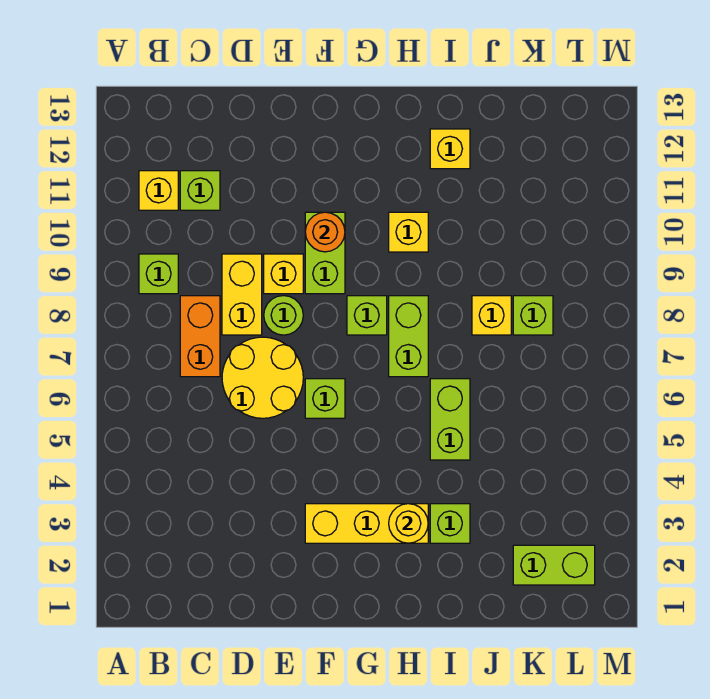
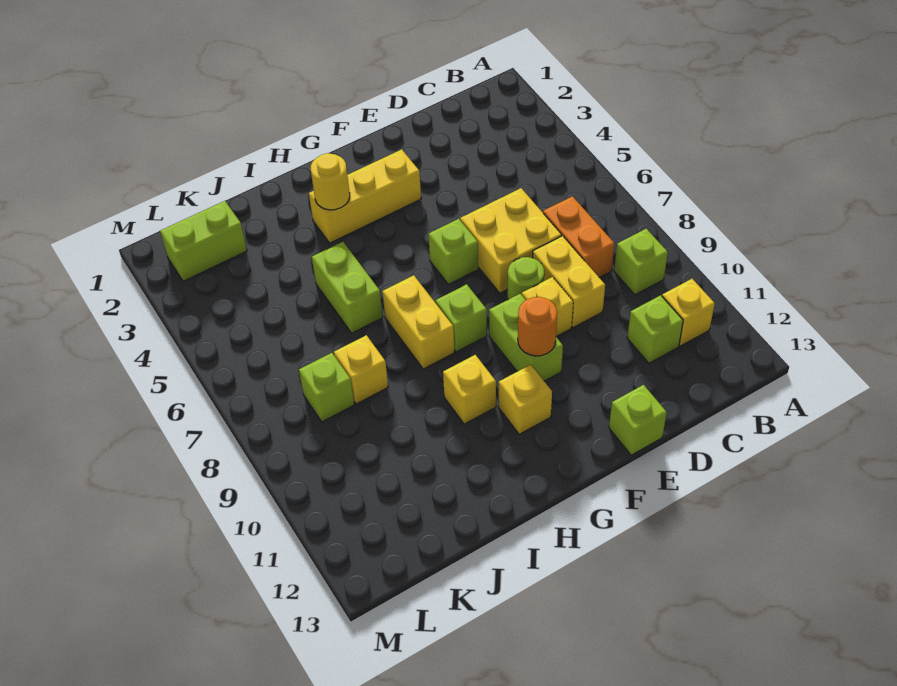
yellow 2x2 round brick [222,337,303,418] -> yellow 2x2 brick [460,188,562,293]
lime 1x2 brick [389,296,428,377] -> yellow 1x2 brick [383,275,454,369]
lime 1x1 brick [430,504,470,543] -> lime 1x1 brick moved to [609,385,667,455]
yellow 1x1 brick [430,129,470,169] -> yellow 1x1 brick moved to [499,365,552,434]

